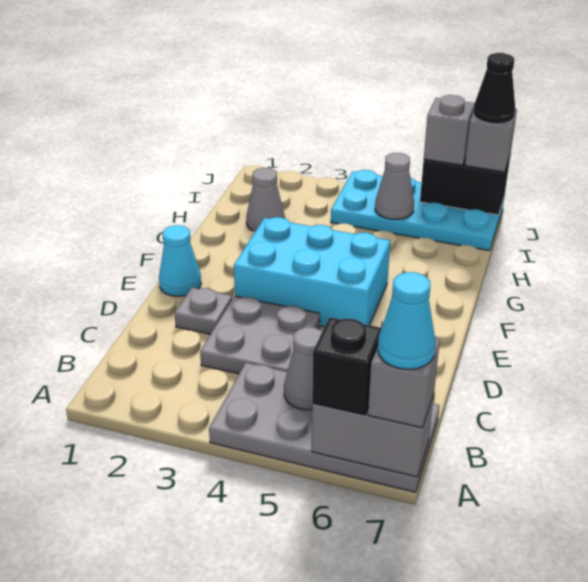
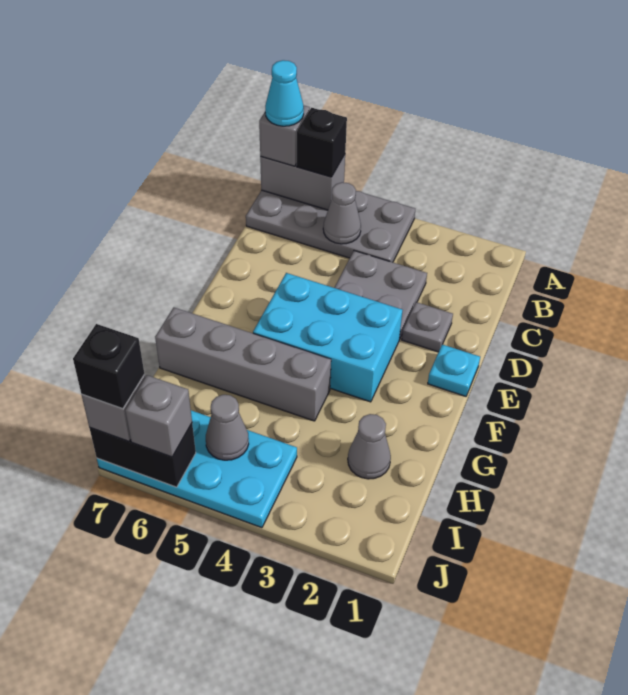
cyan 1x1 cone [159,225,201,296] -> cyan 1x1 plate [428,344,480,396]
none -> grey 1x4 brick [155,308,331,421]
black 1x1 cone [473,53,515,124] -> black 1x1 brick [73,324,144,409]

